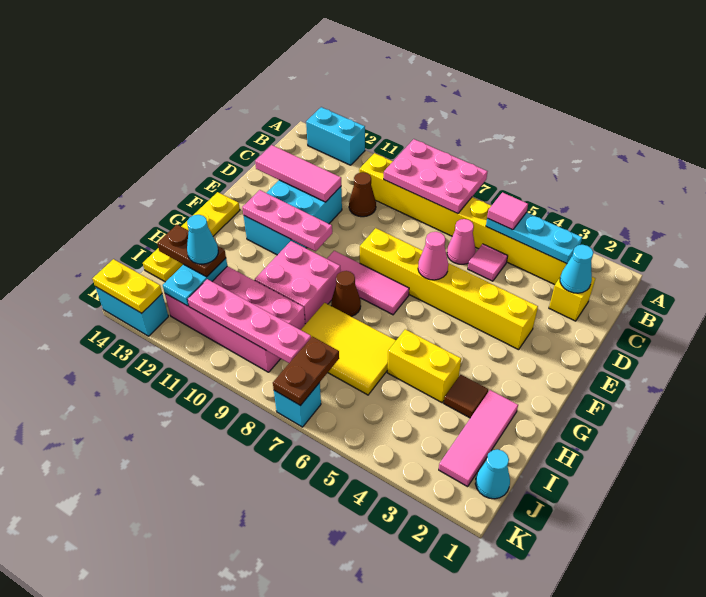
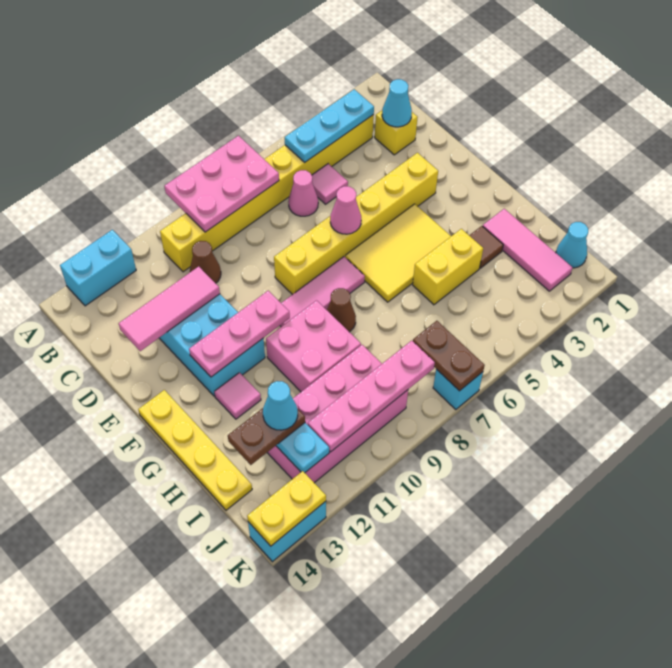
pink 1x1 tile [487,192,528,230] -> pink 1x1 tile moved to [214,373,261,419]
yellow 2x3 tile [301,303,396,395] -> yellow 2x3 tile moved to [345,204,451,302]

